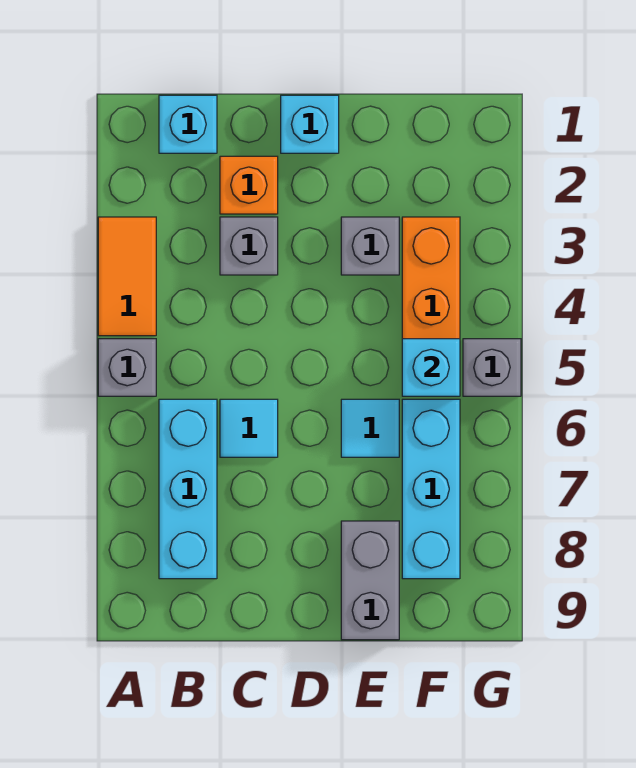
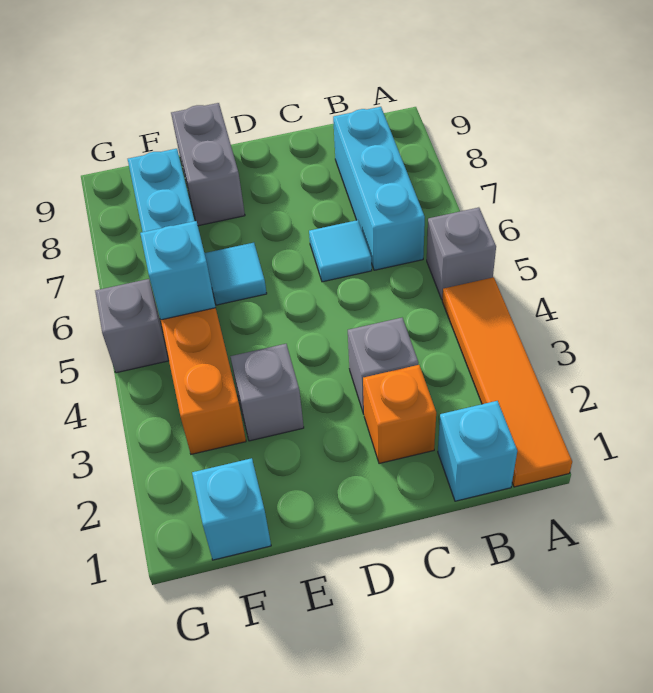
orange 1x2 tile [98,217,156,336] -> orange 1x4 tile [442,277,572,487]
cyan 1x1 brick [281,95,339,153] -> cyan 1x1 brick moved to [192,458,271,560]

